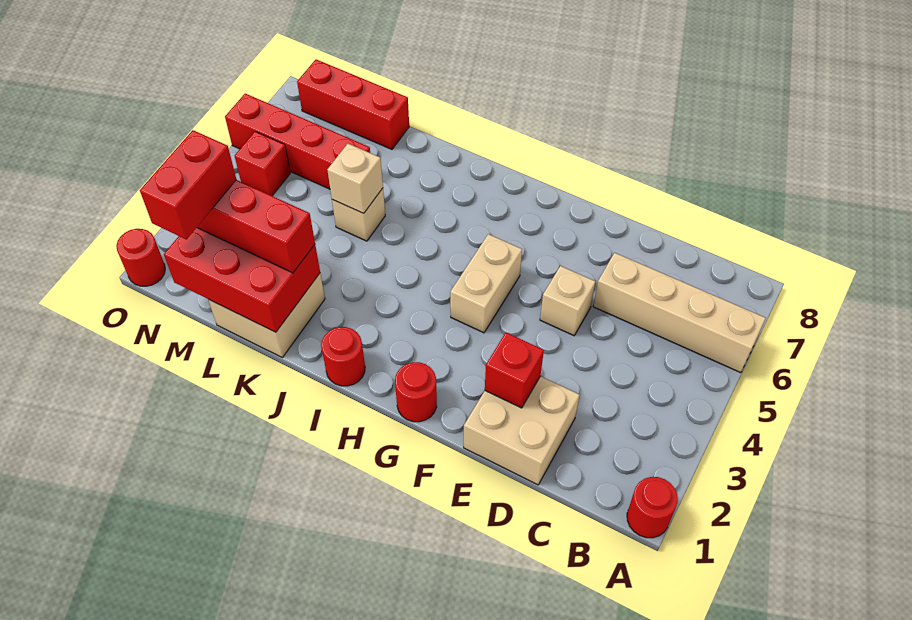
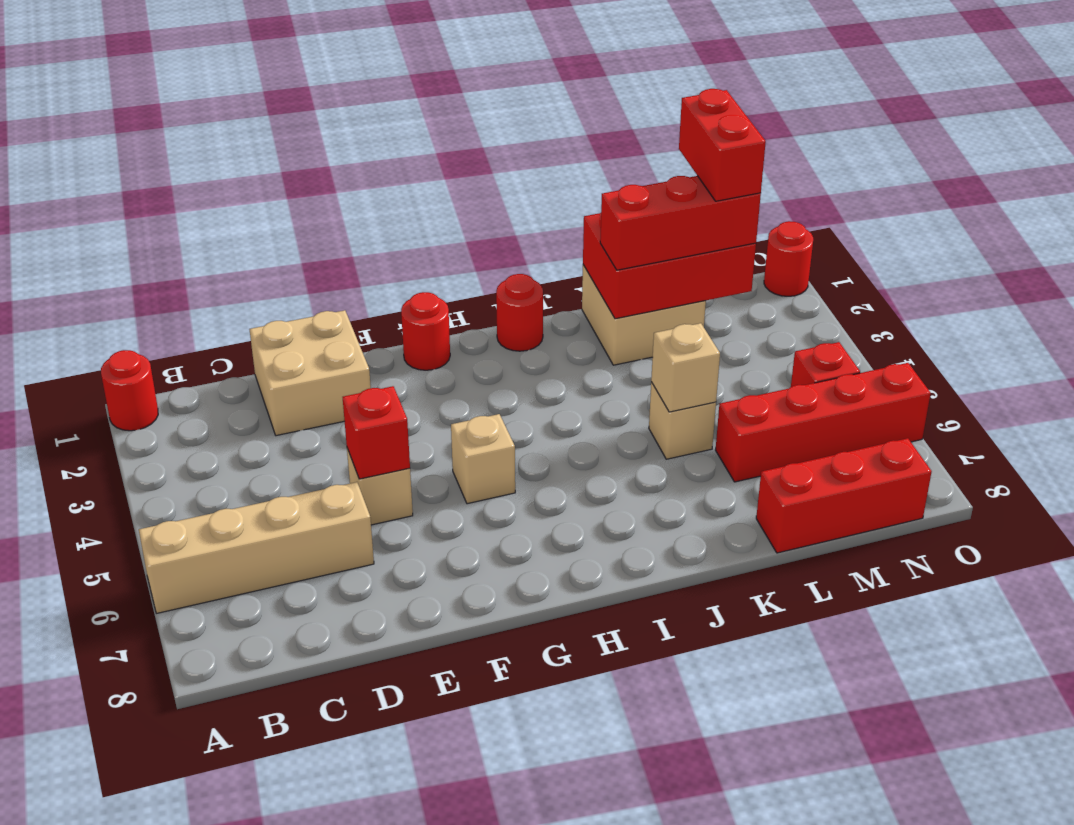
red 1x1 brick [485,332,544,408] -> red 1x1 brick moved to [343,386,410,479]
tan 1x2 brick [450,234,522,333] -> tan 1x1 brick [451,414,515,504]

